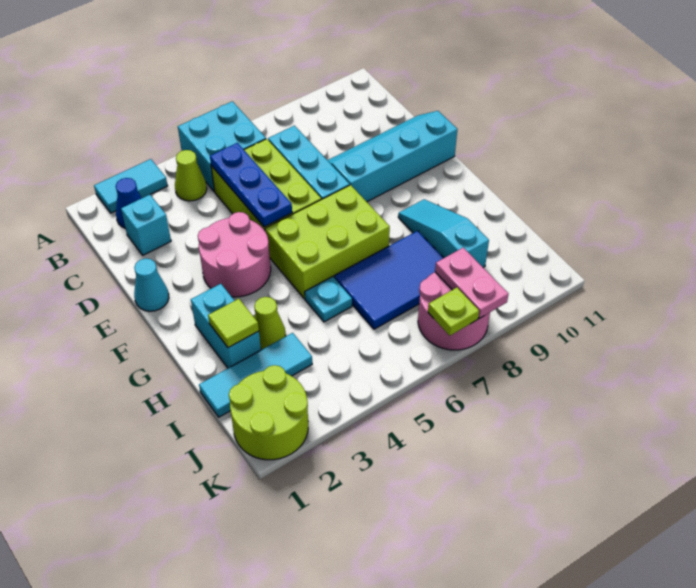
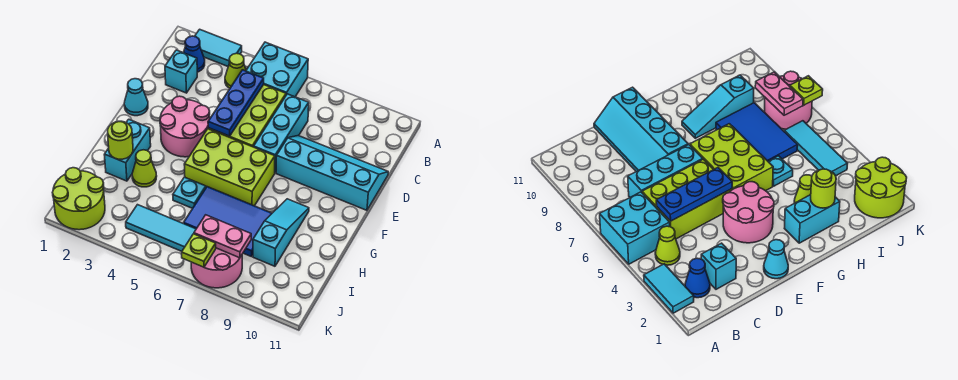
lime 1x1 tile [208,299,259,348] -> lime 1x1 round brick [108,121,133,159]
cyan 1x3 tile [199,333,312,417] -> cyan 1x3 tile moved to [126,205,196,251]
pink 1x2 plate [435,248,509,319] -> pink 1x2 plate turned to [194,215,251,258]

